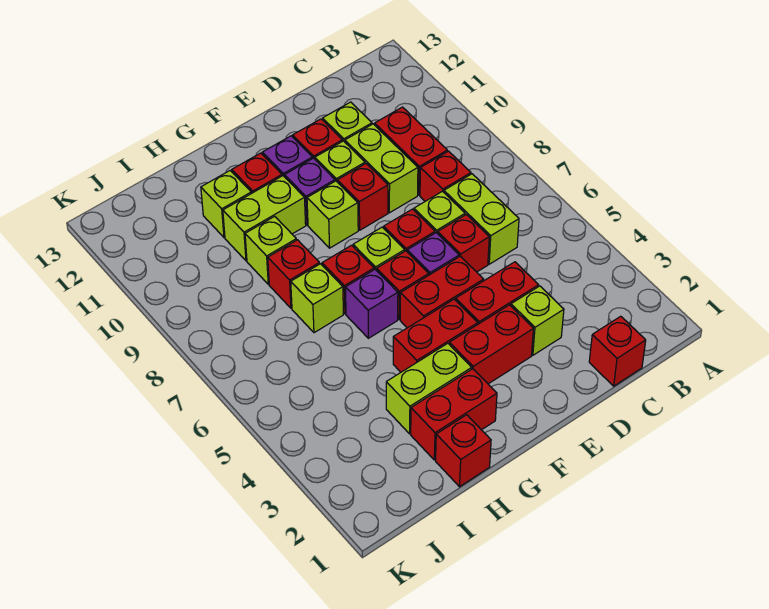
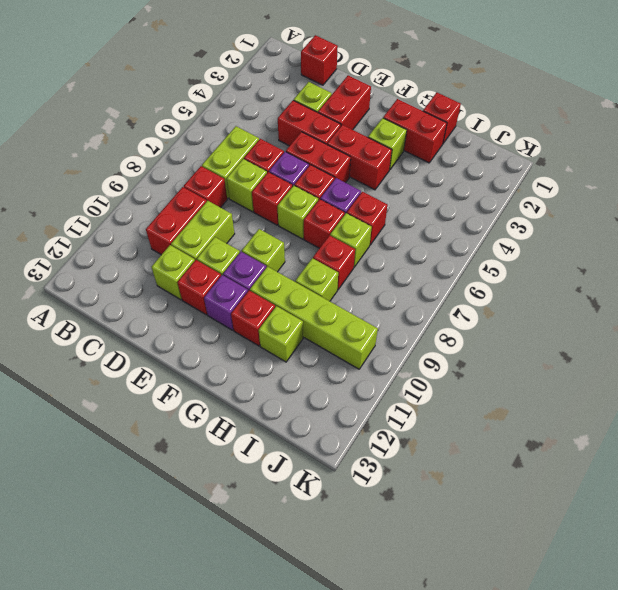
red 1x2 brick [449,305,533,384] -> red 1x2 brick turned to [318,75,371,130]
red 1x1 brick [338,164,388,230] -> red 1x1 brick moved to [347,192,388,245]
lime 1x2 brick [386,343,472,434] -> lime 1x1 brick [368,118,407,170]
lime 1x2 brick [223,176,306,261] -> lime 1x4 brick [250,266,378,369]

